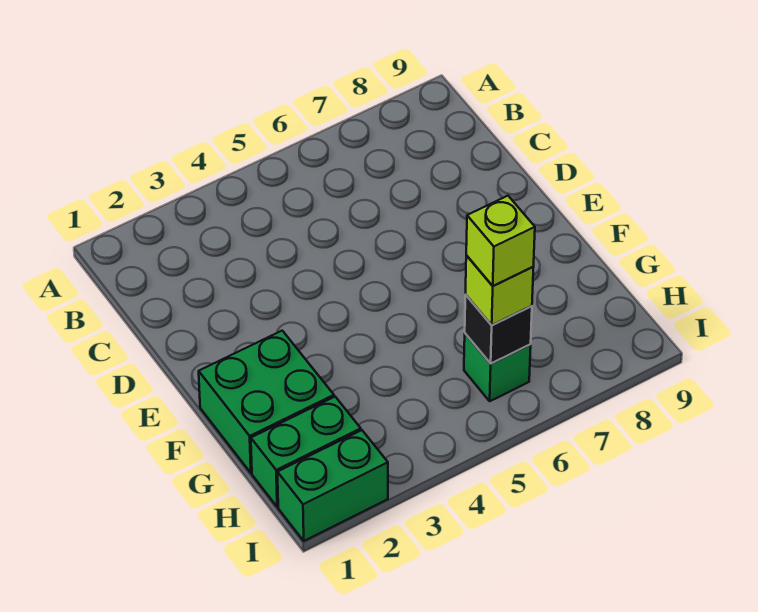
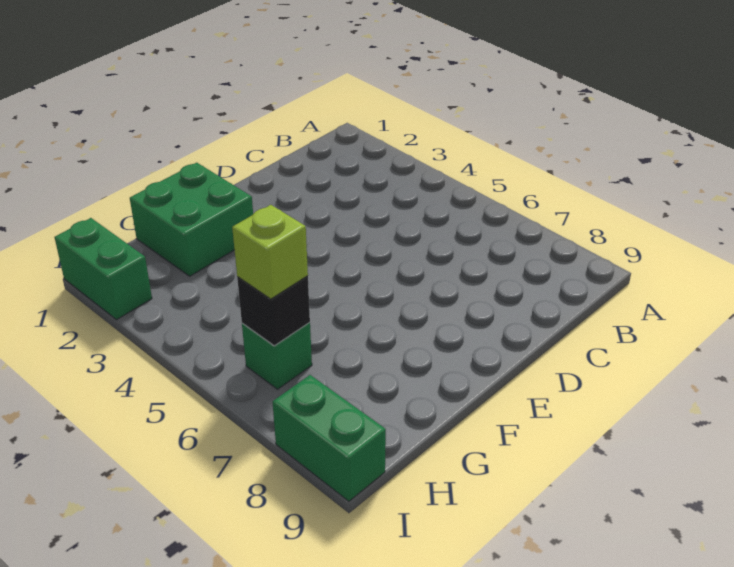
green 1x2 brick [251,397,361,507] -> green 1x2 brick moved to [273,375,386,501]
lime 1x1 brick [466,196,535,286] -> none

